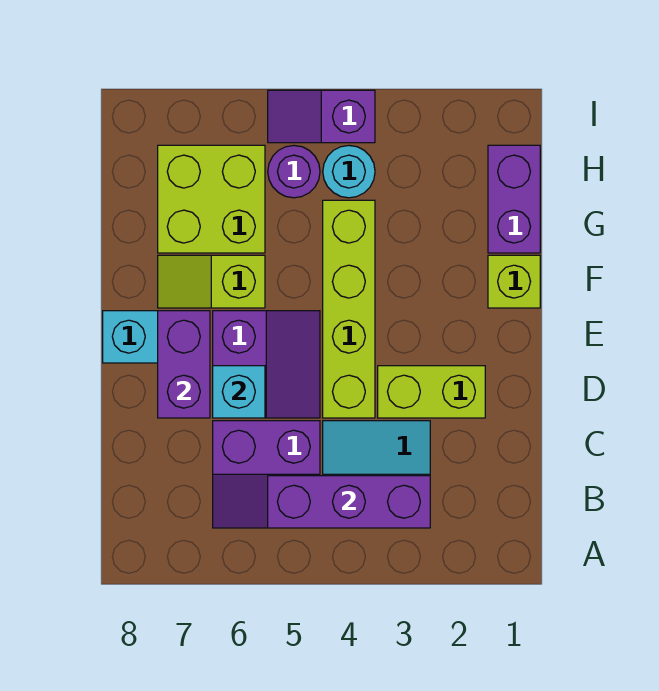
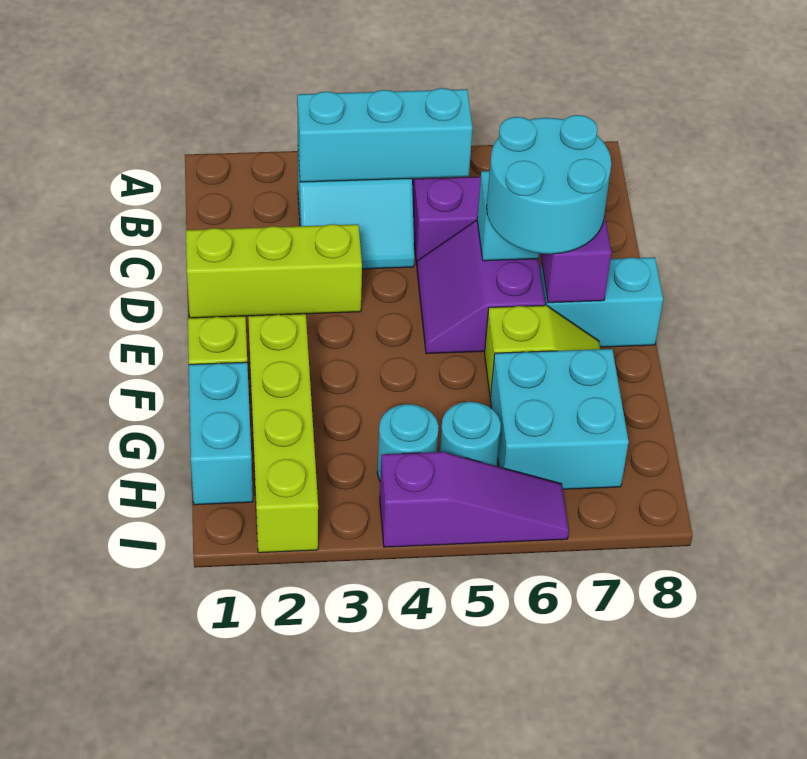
purple 1x3 brick [268,476,430,528] -> cyan 1x3 brick [297,88,472,182]
lime 1x2 brick [378,366,485,418] -> lime 1x3 brick [186,224,362,318]
lime 1x4 brick [323,200,375,418] -> lime 1x4 brick moved to [248,314,318,553]
none -> cyan 2x2 round brick [487,115,611,254]
purple 1x2 brick [488,145,540,253] -> cyan 1x2 brick [189,362,253,505]
lime 2x2 brick [158,145,265,253] -> cyan 2x2 brick [490,349,629,489]
purple 1x1 round brick [268,146,320,198] -> cyan 1x1 round brick [440,402,501,466]
purple 1x2 slope [268,90,375,143] -> purple 1x3 slope [380,452,569,547]

